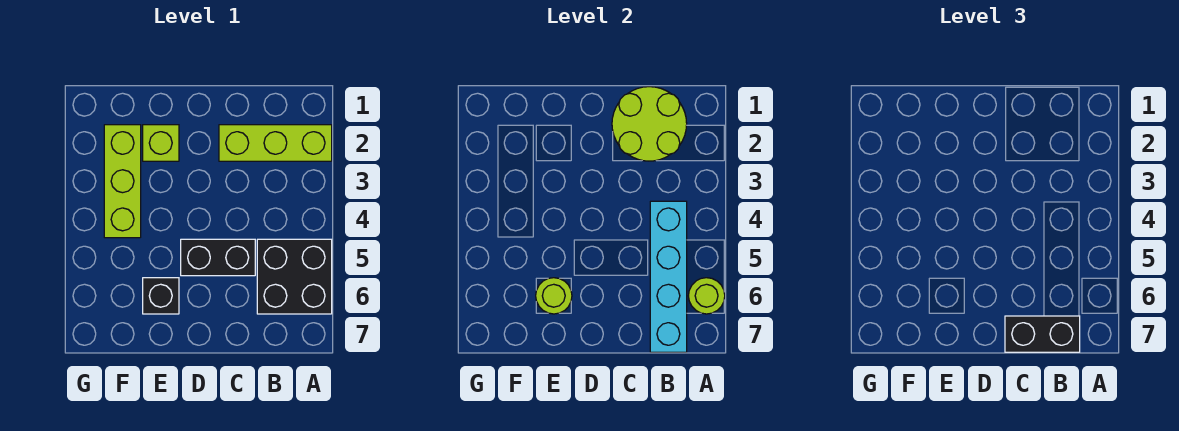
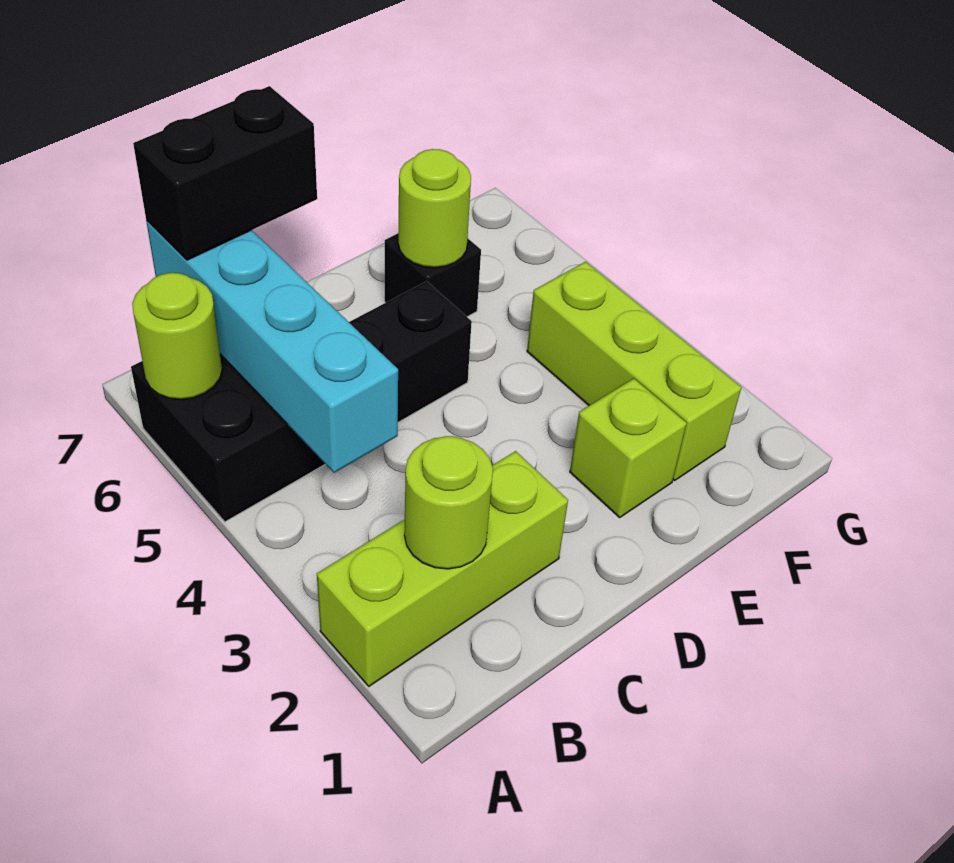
lime 2x2 round brick [612,87,687,161] -> lime 1x1 round brick [404,436,493,569]

